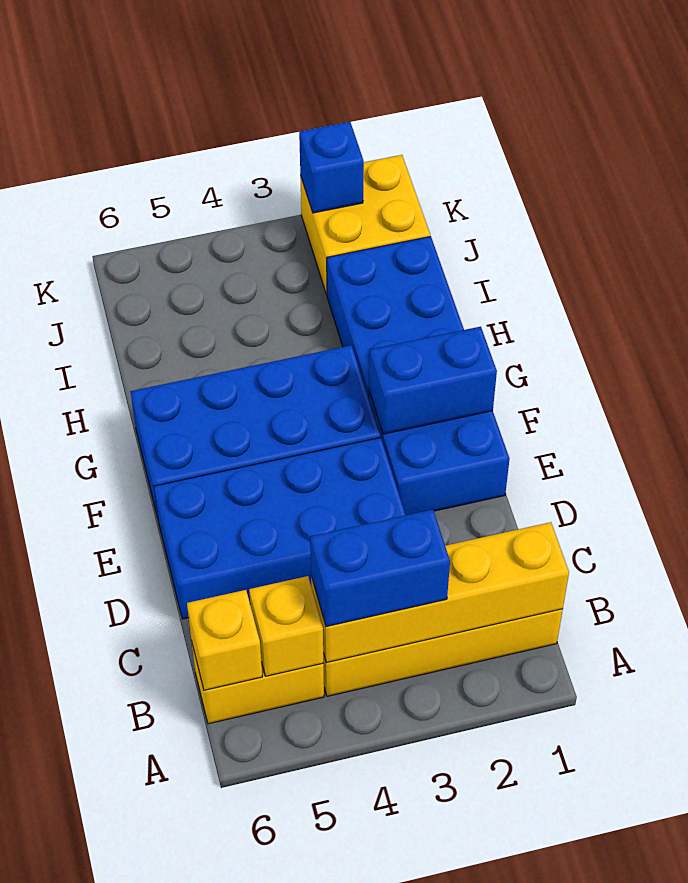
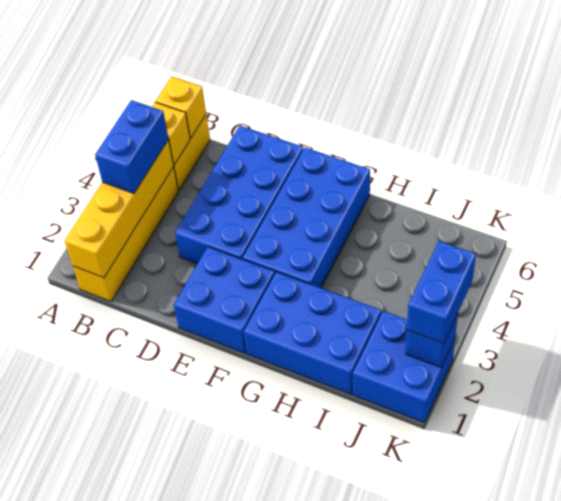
blue 1x2 brick [369,327,497,434] -> blue 1x2 brick moved to [407,241,476,344]
yellow 2x2 brick [300,155,430,295] -> blue 2x2 brick [353,311,455,423]

